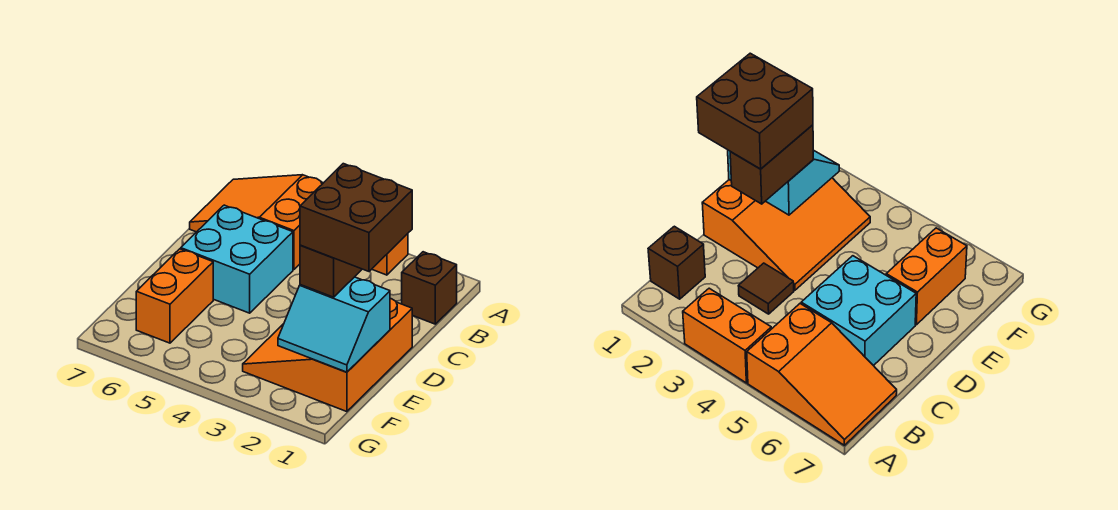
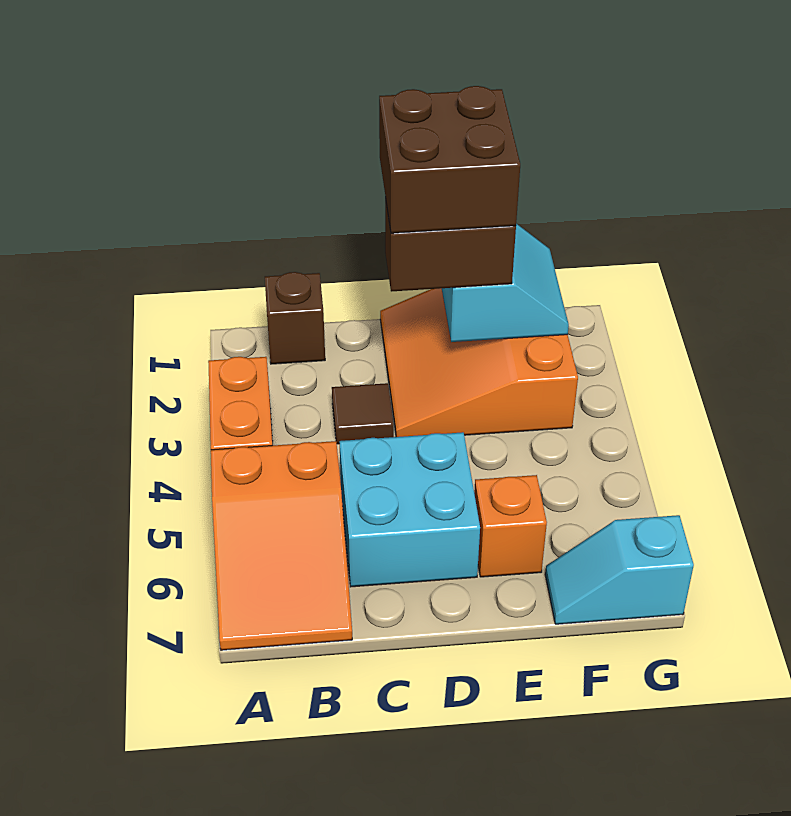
orange 3x3 slope [243,298,412,412] -> orange 3x3 slope turned to [380,288,578,437]
orange 1x2 brick [136,249,213,343] -> orange 1x1 brick [474,475,547,577]
none -> cyan 1x2 slope [545,515,694,624]

